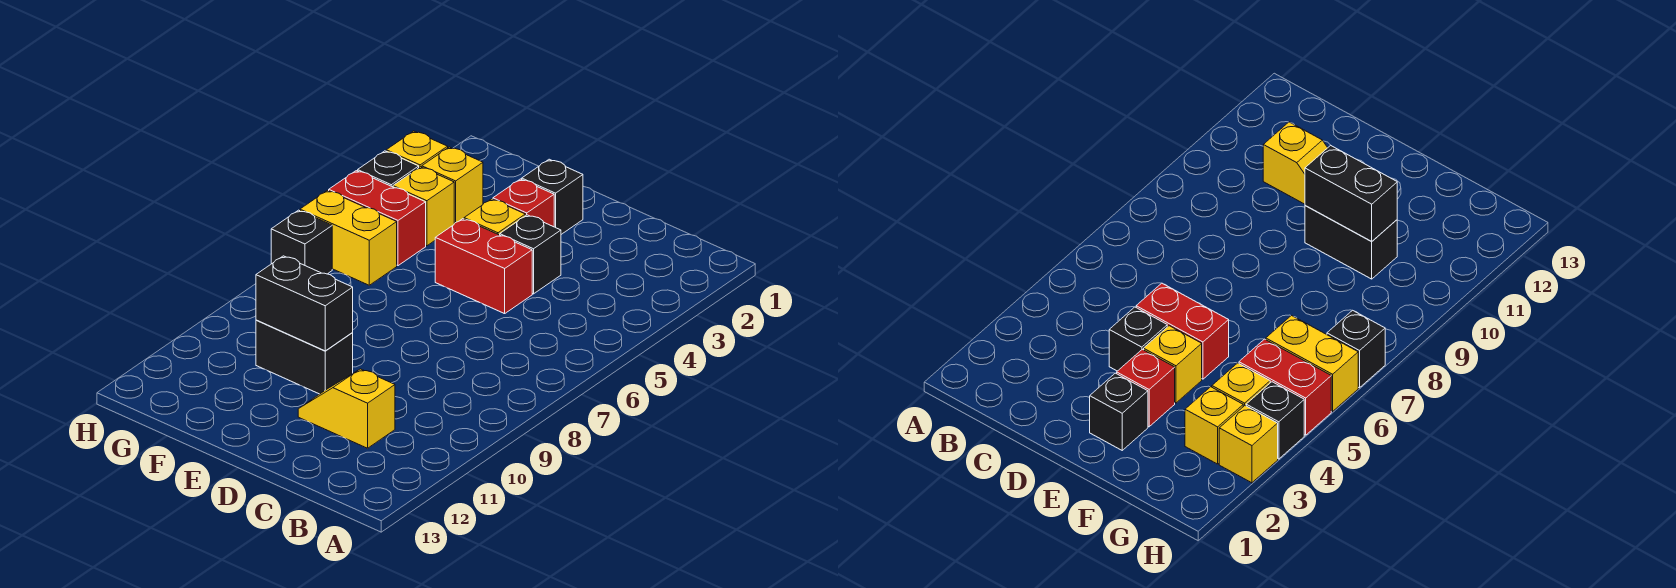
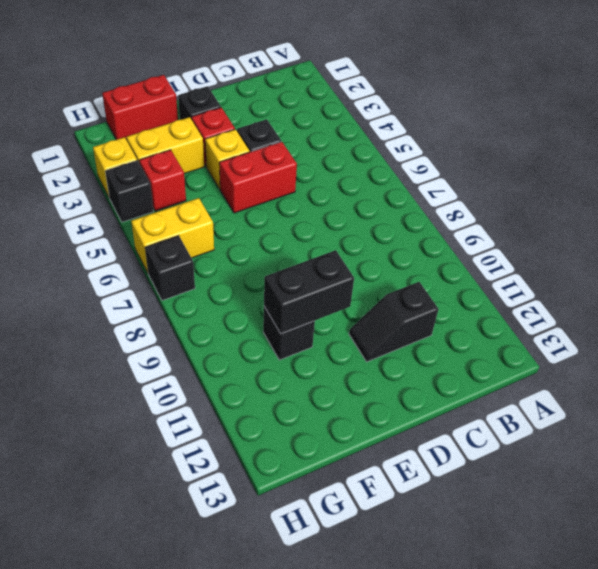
yellow 1x2 slope [298,369,395,448] -> black 1x2 slope [349,282,438,362]
black 1x2 brick [256,320,353,394] -> black 1x1 brick [263,307,315,360]
yellow 1x1 brick [422,147,483,224] -> yellow 1x2 brick [127,117,204,174]
yellow 1x1 brick [393,167,454,246] -> red 1x1 brick [139,150,186,211]
red 1x2 brick [329,171,426,266] -> red 1x2 brick moved to [102,75,178,140]

